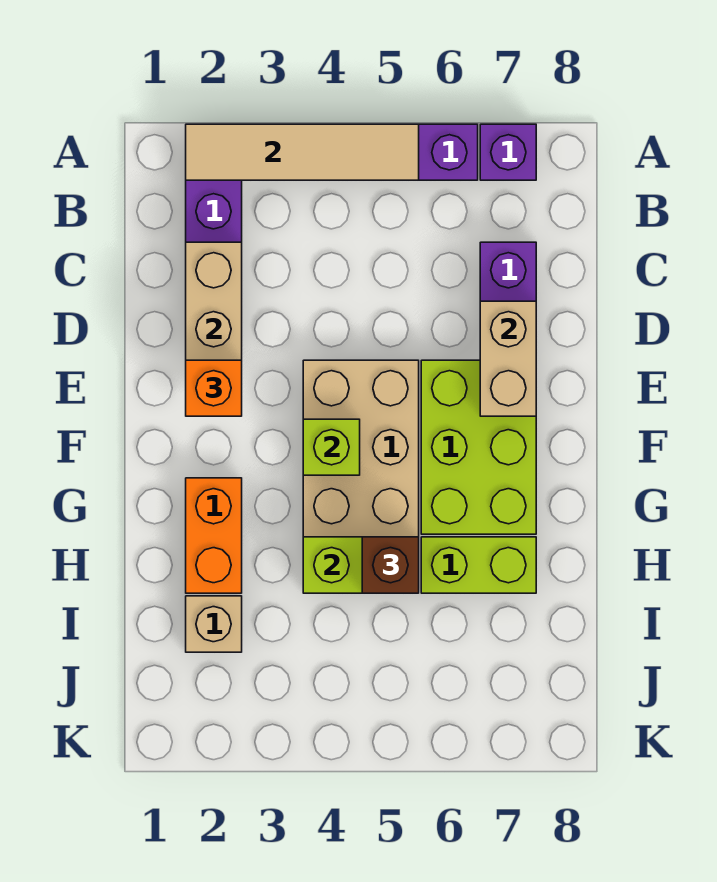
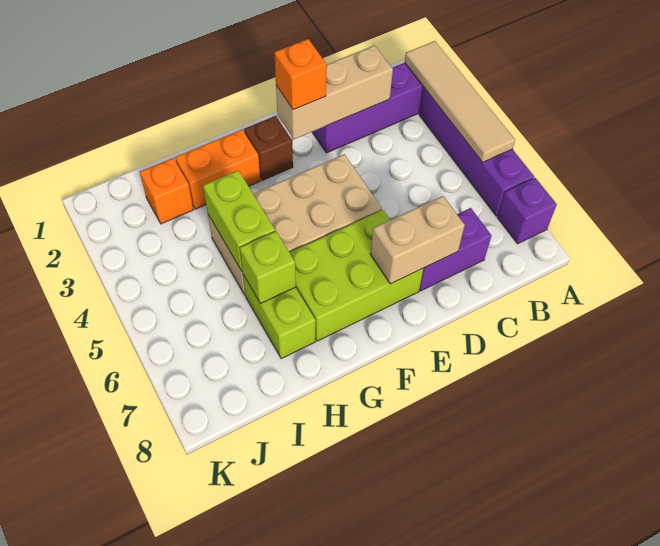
lime 1x1 brick [303,419,360,475] -> lime 1x1 brick moved to [240,231,296,304]
brown 1x1 brick [362,537,419,593] -> brown 1x1 brick moved to [244,116,293,180]
tan 1x1 brick [186,596,242,652] -> orange 1x1 brick [140,158,193,224]

